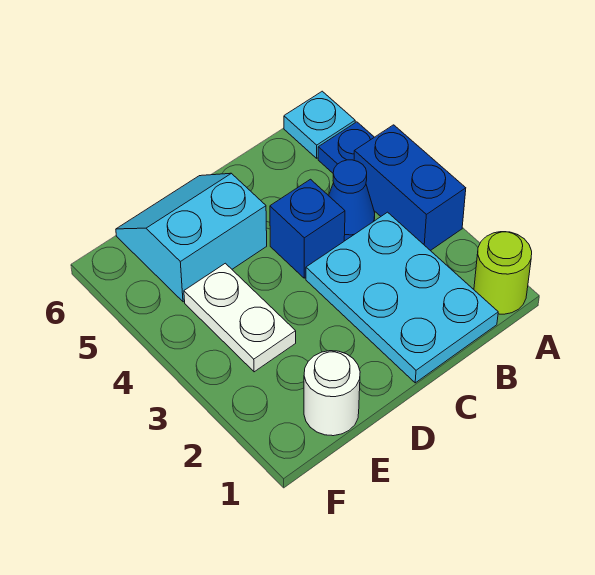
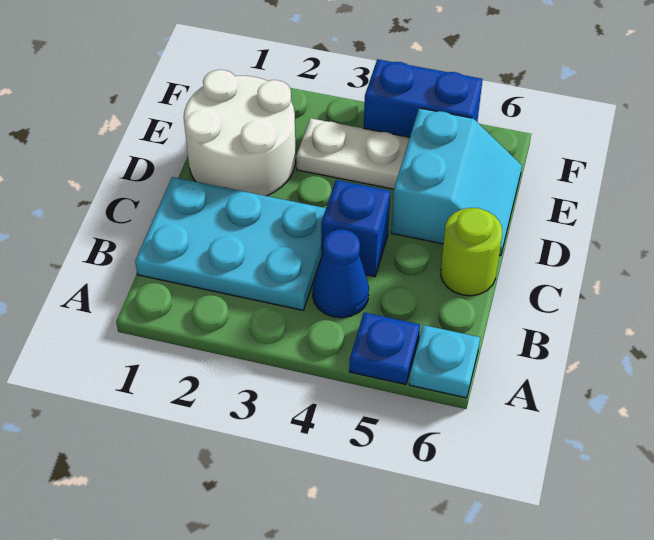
lime 1x1 round brick [474,232,532,314] -> lime 1x1 round brick moved to [441,208,502,296]
blue 1x2 brick [354,125,466,251] -> blue 1x2 brick moved to [364,59,483,137]
white 1x1 round brick [304,351,360,436] -> white 2x2 round brick [184,70,296,196]

